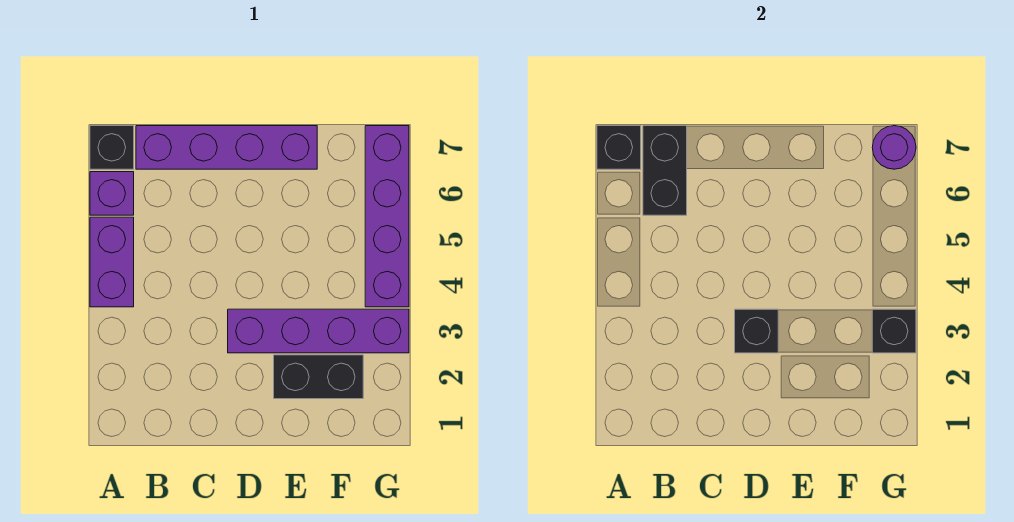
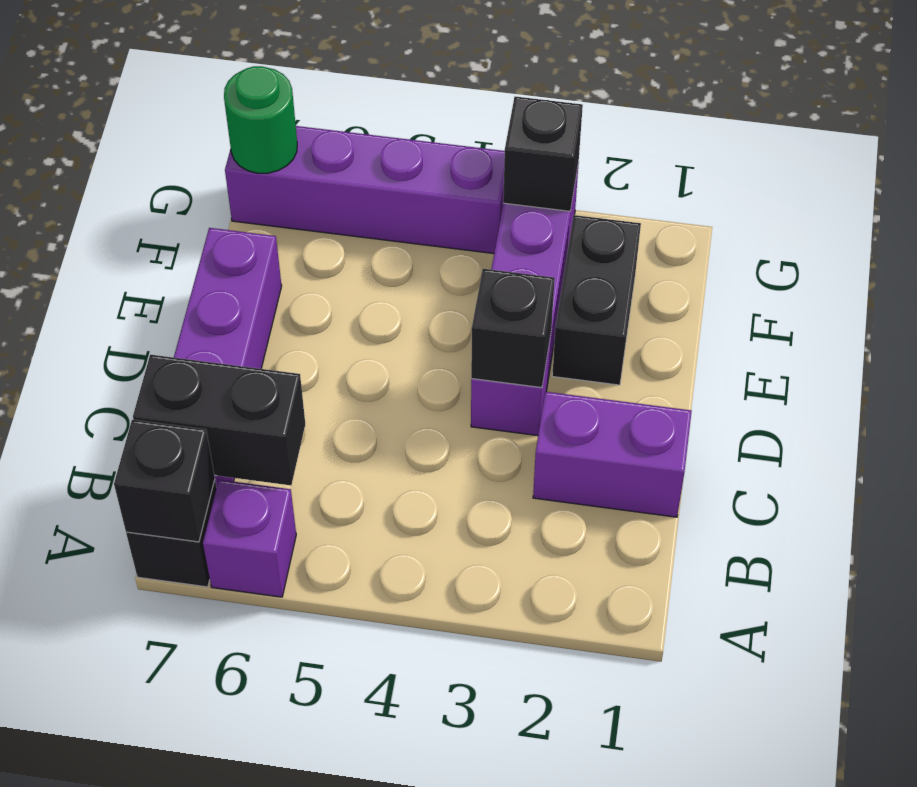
purple 1x2 brick [90,217,134,307] -> purple 1x2 brick moved to [533,392,692,517]
purple 1x1 round brick [872,126,916,169] -> green 1x1 round brick [224,66,297,173]

